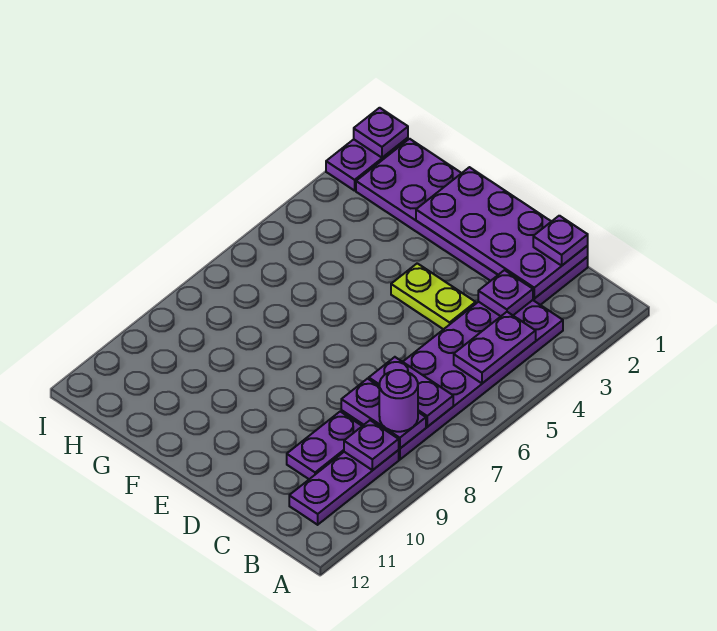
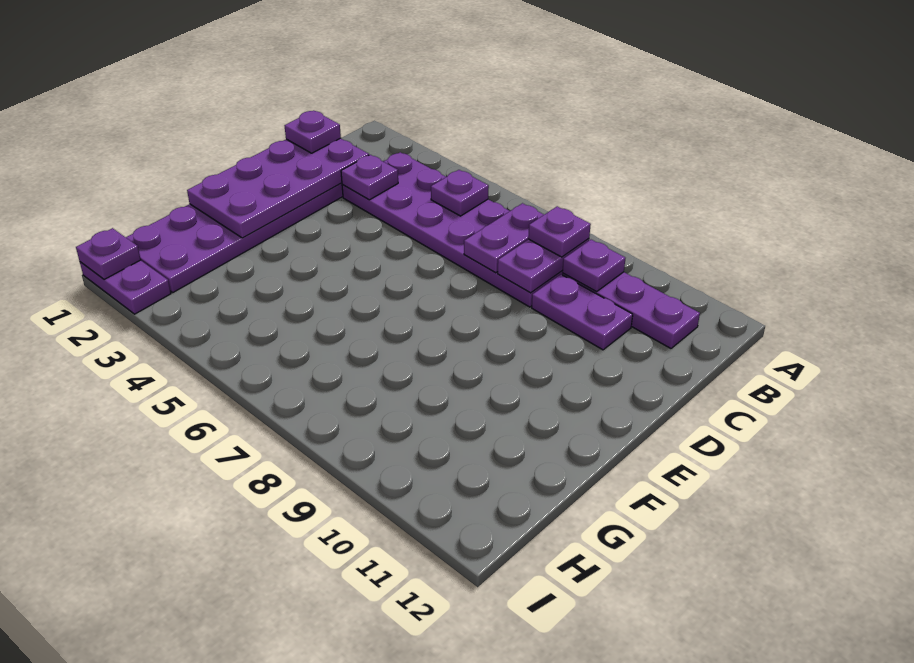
purple 1x2 plate [454,312,536,383] -> purple 1x1 plate [431,170,489,216]
purple 1x1 round brick [379,370,418,432] -> purple 1x1 plate [528,206,591,257]
lime 1x2 plate [391,263,476,329] -> none

